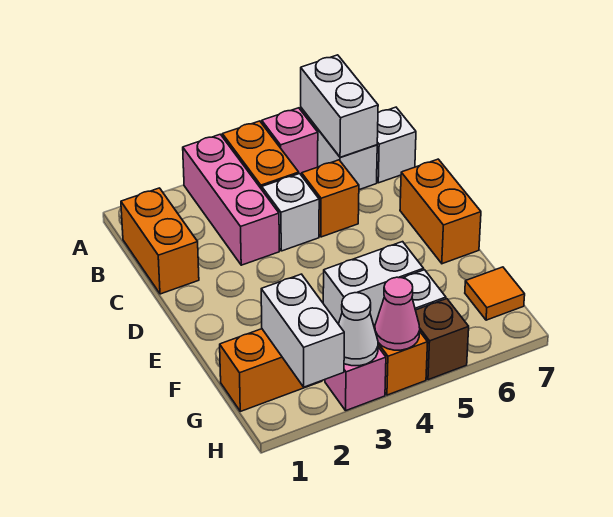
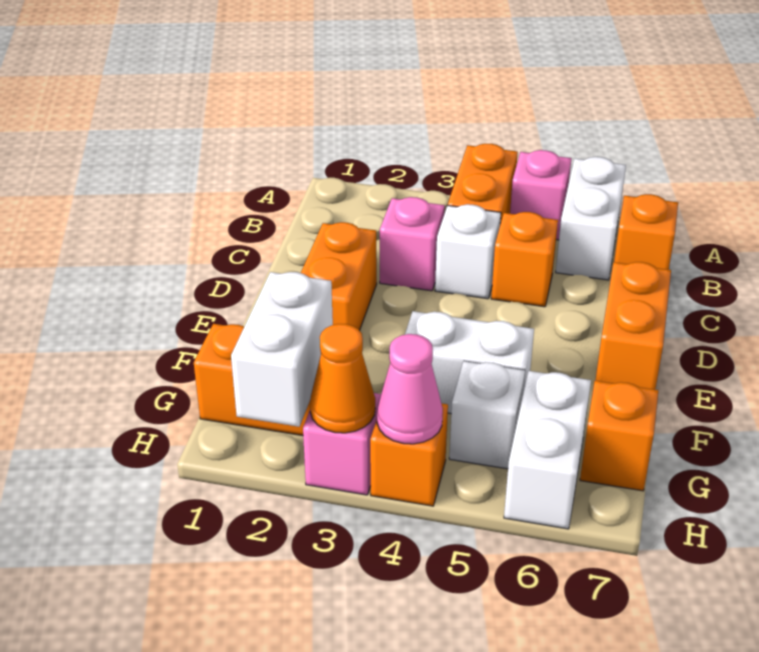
pink 1x3 brick [183,134,279,265] -> pink 1x1 brick [380,197,445,291]
white 1x2 brick [301,55,378,157] -> white 1x2 brick moved to [504,371,591,529]
orange 1x2 brick [121,188,199,294] -> orange 1x2 brick moved to [301,222,377,330]
white 1x1 brick [377,107,416,183] -> orange 1x1 brick [614,194,678,270]
orange 1x1 tile [465,267,525,320] -> orange 1x1 brick [580,381,658,491]
white 1x1 cone [339,293,378,366] -> orange 1x1 cone [310,324,375,433]
brown 1x1 brick [416,299,469,380] -> none

